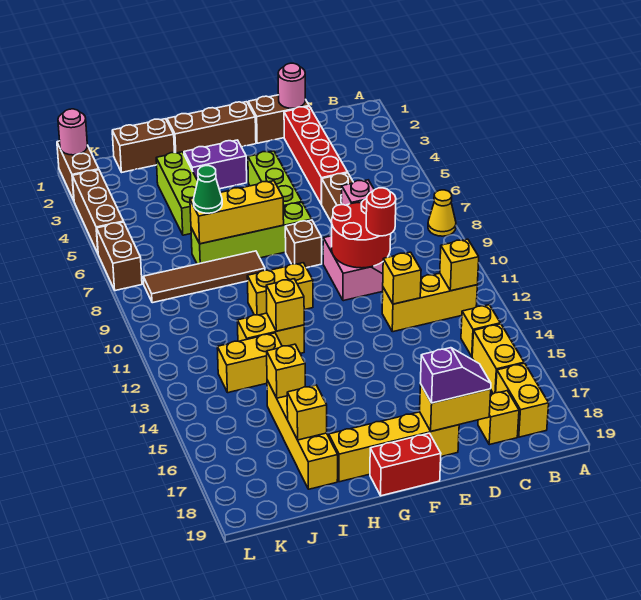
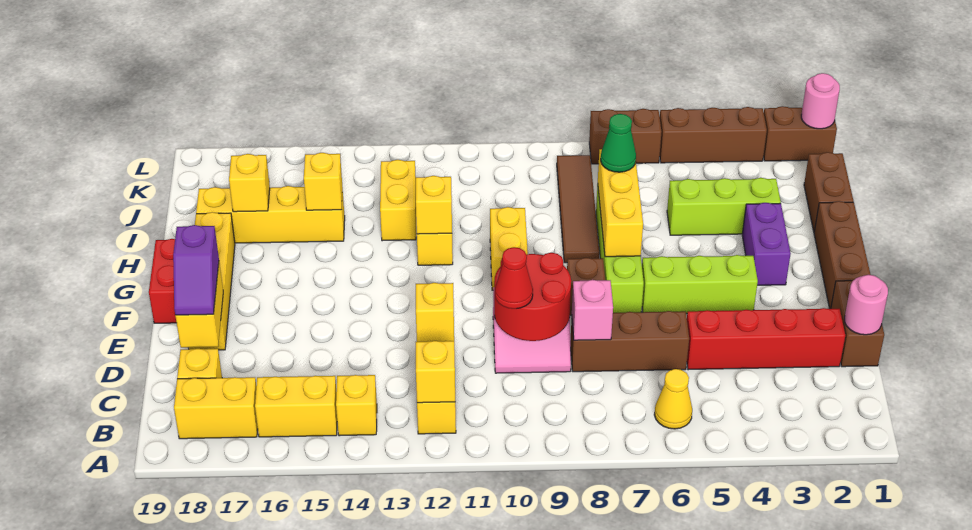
yellow 1x1 cone [428,190,456,236] -> yellow 1x1 cone moved to [654,369,692,429]
red 1x1 round brick [366,188,396,236] -> red 1x1 cone [495,247,533,309]

